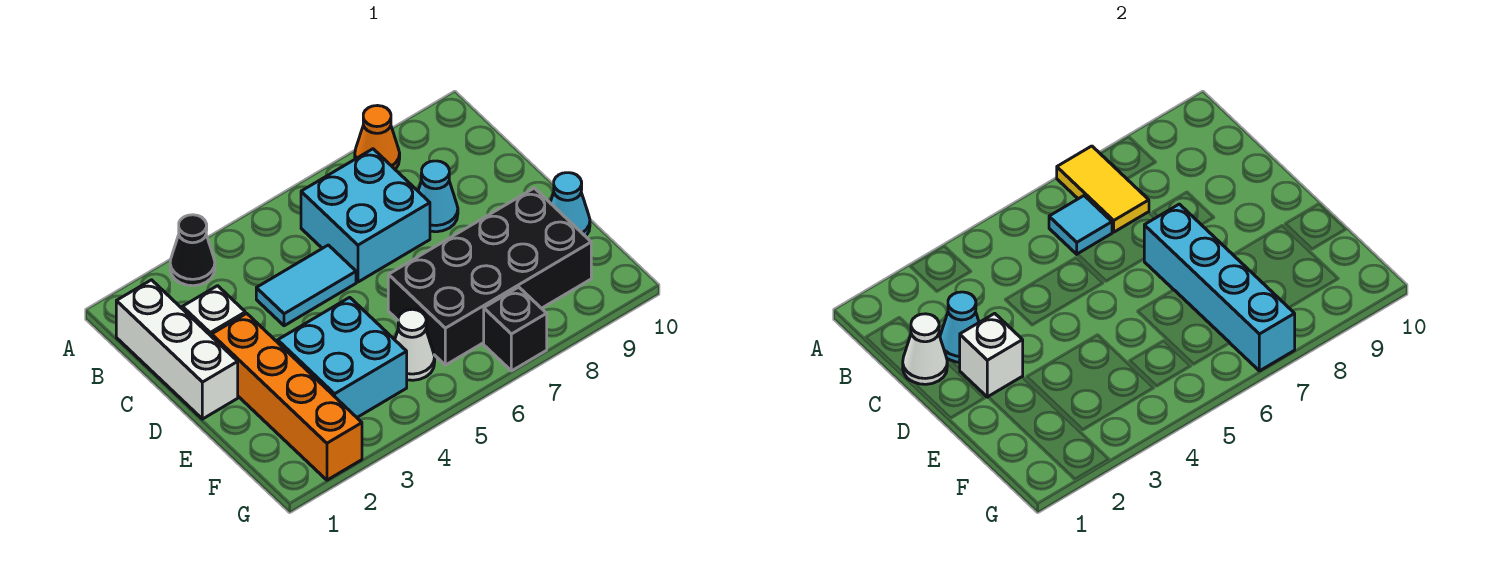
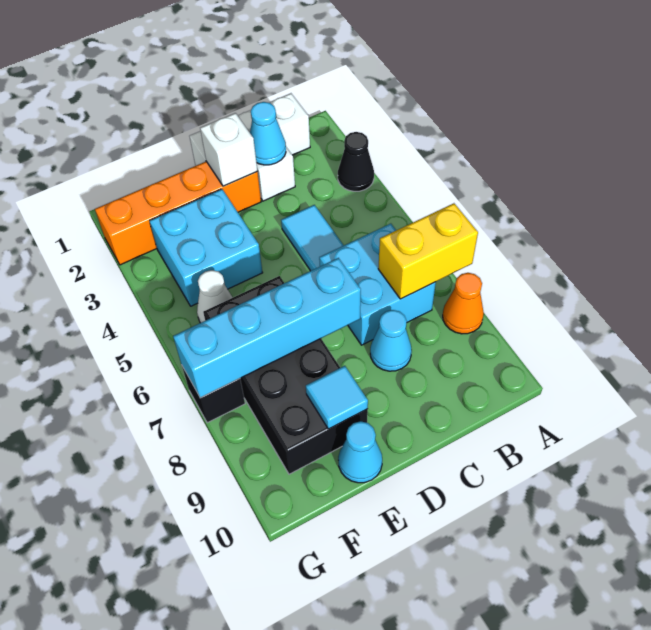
yellow 1x2 tile [1057,146,1149,232] -> yellow 1x2 brick [378,203,478,299]
cyan 1x1 tile [1049,196,1112,254] -> cyan 1x1 tile moved to [306,366,368,429]
white 1x1 cone [903,314,947,384] -> none

